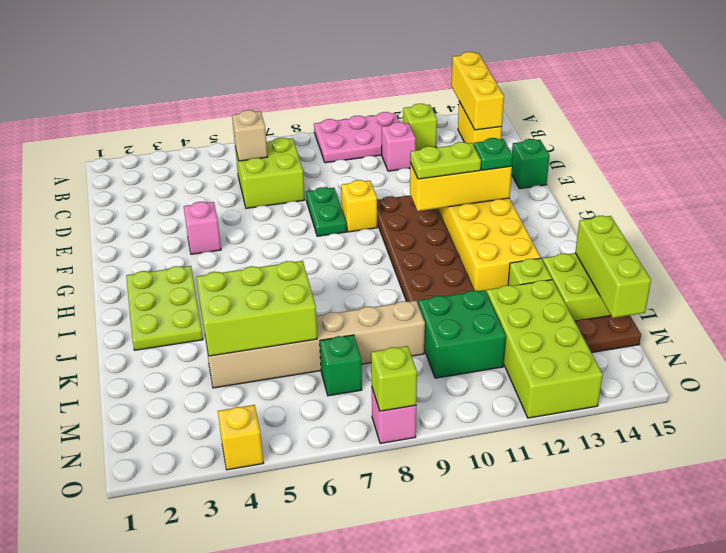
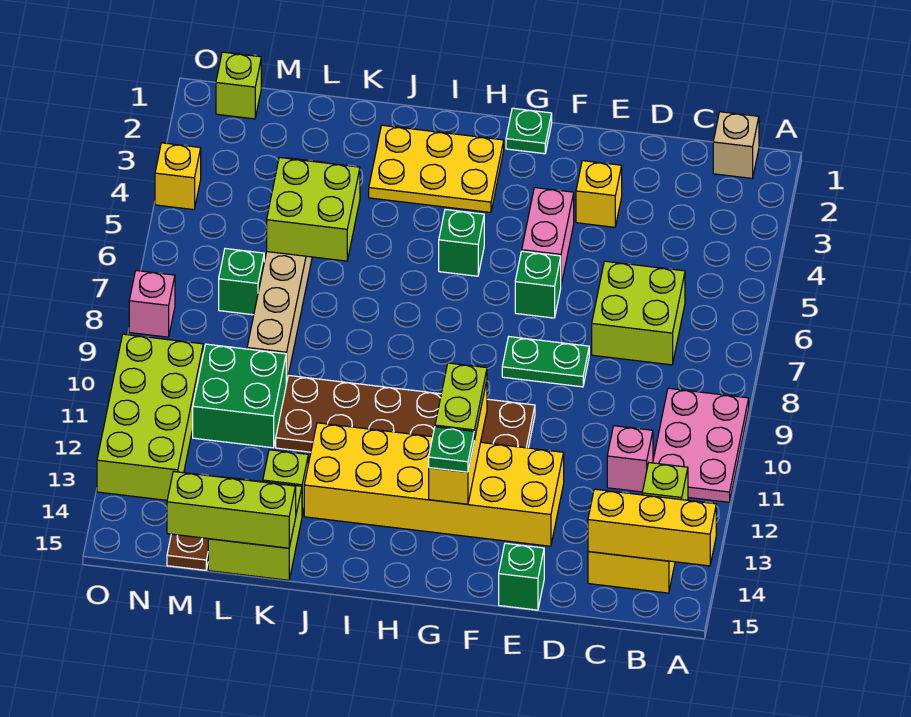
tan 1x1 brick [232,110,268,161] -> tan 1x1 brick moved to [713,112,759,178]
pink 1x1 brick [184,202,221,254] -> pink 1x2 brick [522,188,574,284]
none -> green 1x1 brick [515,251,561,318]
yellow 1x1 brick [341,180,377,232] -> yellow 1x1 brick moved to [576,161,622,227]
none -> green 1x1 plate [506,108,552,154]
lime 2x3 plate [126,266,203,350] -> yellow 2x3 plate [369,125,504,212]
none -> green 1x1 brick [439,210,484,276]
lime 2x3 brick [196,261,317,356] -> lime 2x2 brick [267,157,360,261]
lime 2x4 brick [487,280,603,418] -> lime 2x4 brick turned to [97,334,203,500]
lime 1x1 brick [371,346,417,411] -> lime 1x1 brick moved to [216,52,261,119]

